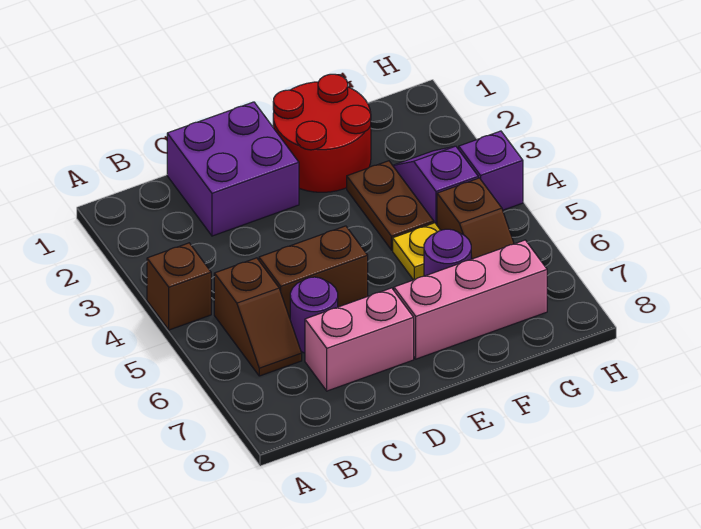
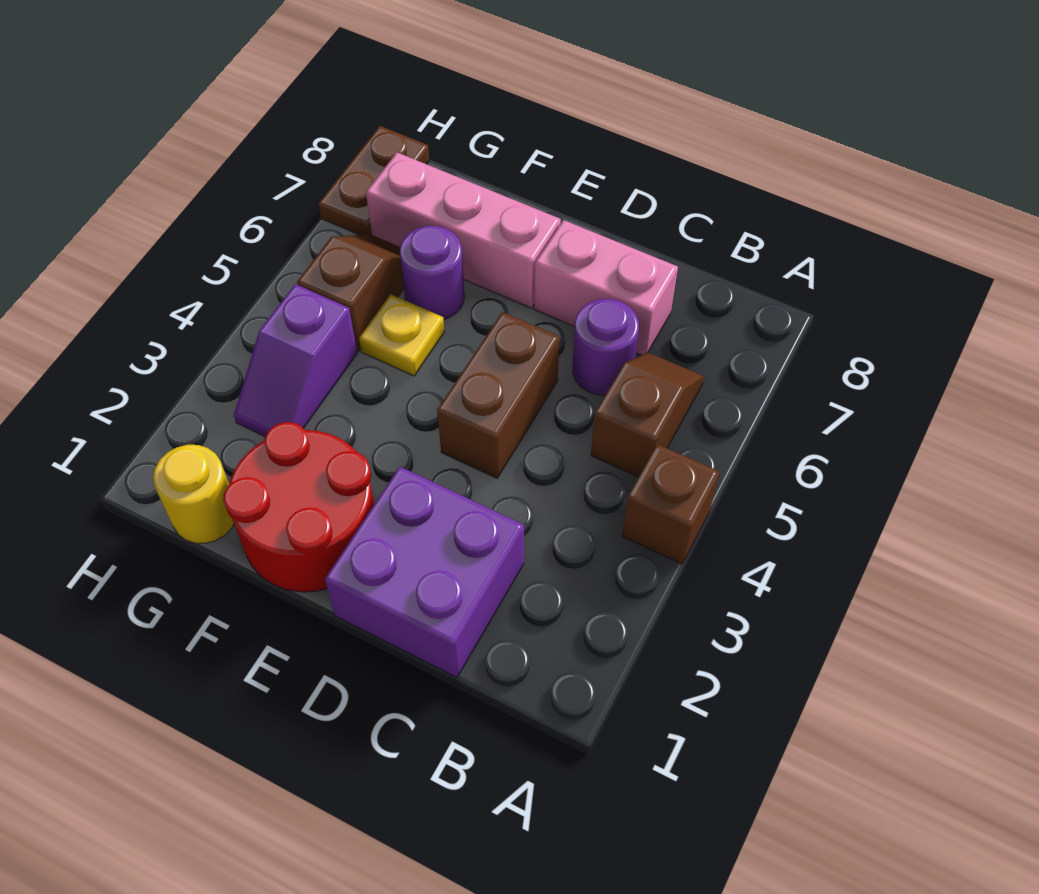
brown 1x2 brick [259,226,368,318] -> brown 1x2 brick turned to [437,312,559,478]
brown 1x2 plate [347,161,434,250] -> brown 1x2 plate moved to [318,126,429,235]
none -> yellow 1x1 round brick [153,445,234,543]
purple 1x1 brick [459,131,523,210] -> none

